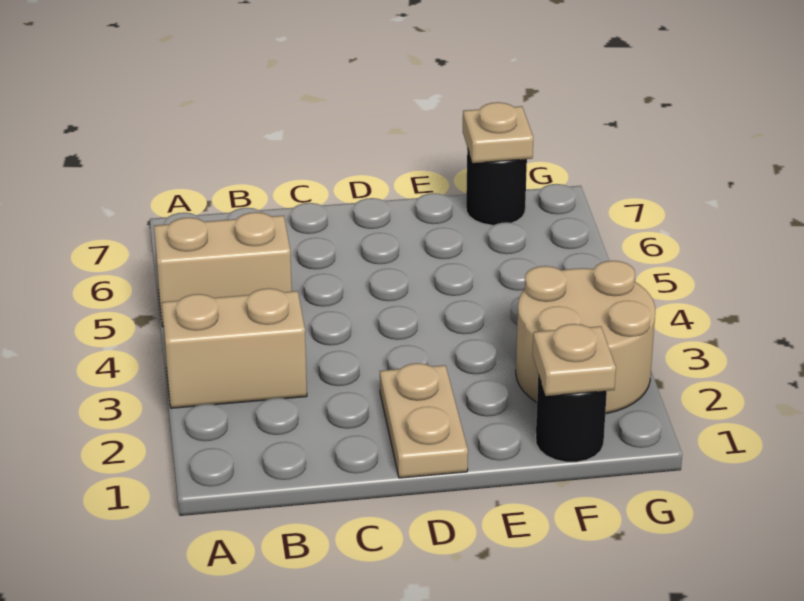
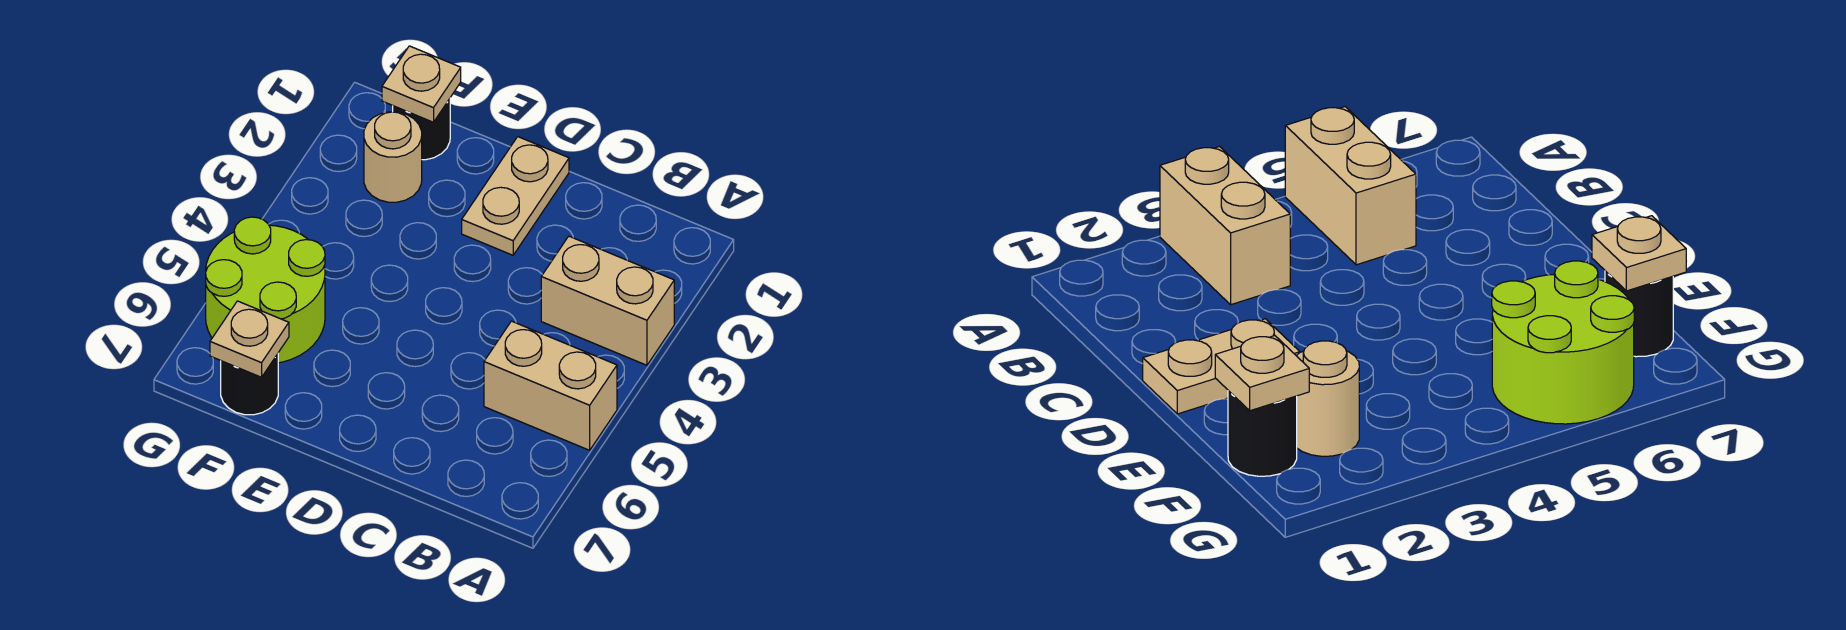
tan 2x2 round brick [516,261,655,414] -> tan 1x1 round brick [364,112,422,202]
none -> lime 2x2 round brick [206,217,325,363]

